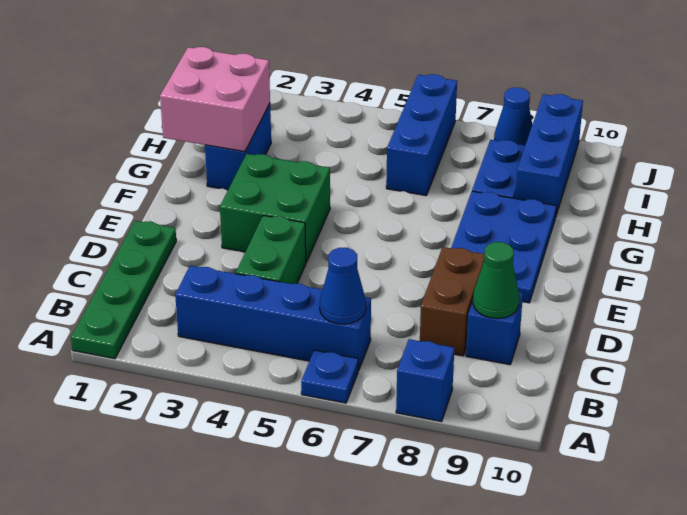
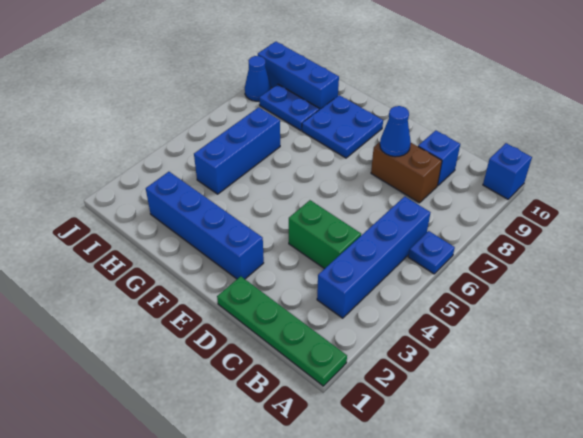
blue 1x1 brick [396,339,454,422] -> blue 1x1 brick moved to [483,143,532,199]
blue 1x1 cone [320,248,366,324] -> blue 1x1 cone moved to [380,106,411,157]
green 1x1 cone [473,242,519,318] -> none
green 2x2 brick [220,154,330,262] -> none
blue 2x3 plate [451,191,556,303] -> blue 2x2 plate [302,95,383,158]
pink 2x2 brick [160,47,270,152] -> none
blue 1x2 brick [205,104,271,190] -> blue 1x4 brick [146,172,264,279]
blue 1x3 brick [386,74,457,195] -> blue 1x3 brick turned to [194,107,280,194]

